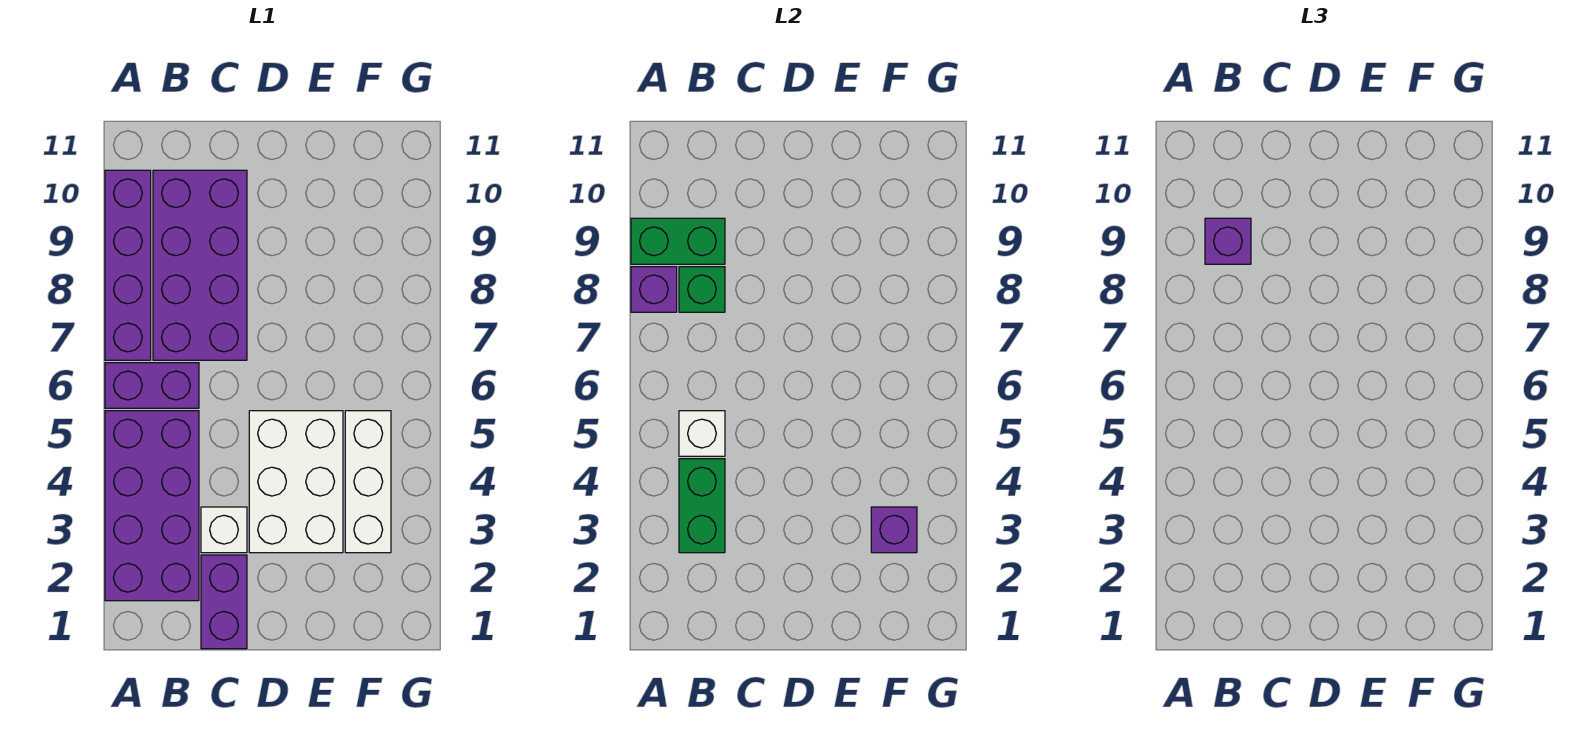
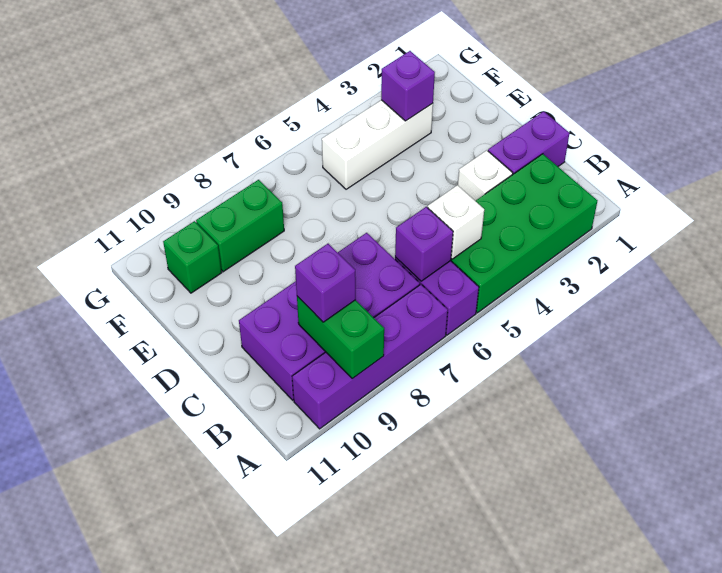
purple 2x4 brick [105,411,199,601] -> green 2x4 brick [451,154,598,313]
purple 1x1 brick [631,267,677,312] -> purple 1x1 brick moved to [395,207,453,281]
green 1x2 brick [679,459,725,553] -> green 1x2 brick moved to [196,180,284,272]
green 1x1 brick [679,267,725,312] -> green 1x1 brick moved to [163,221,222,293]
white 2x3 brick [249,411,343,553] -> none

